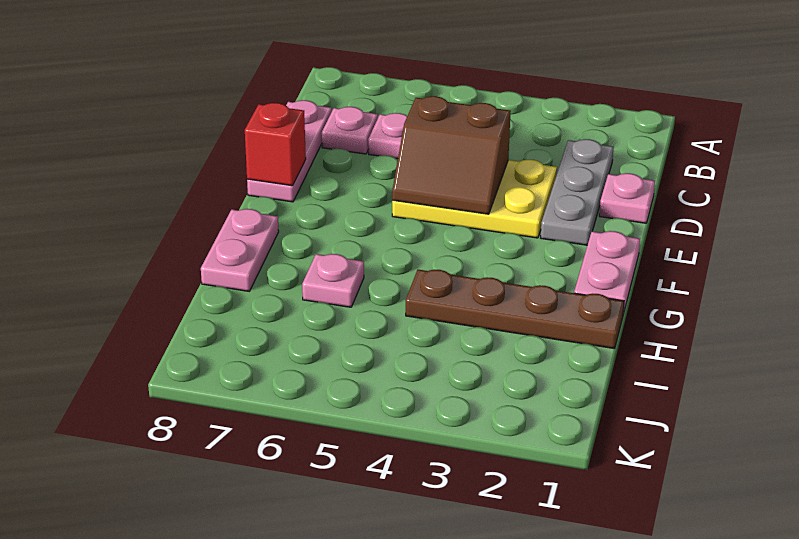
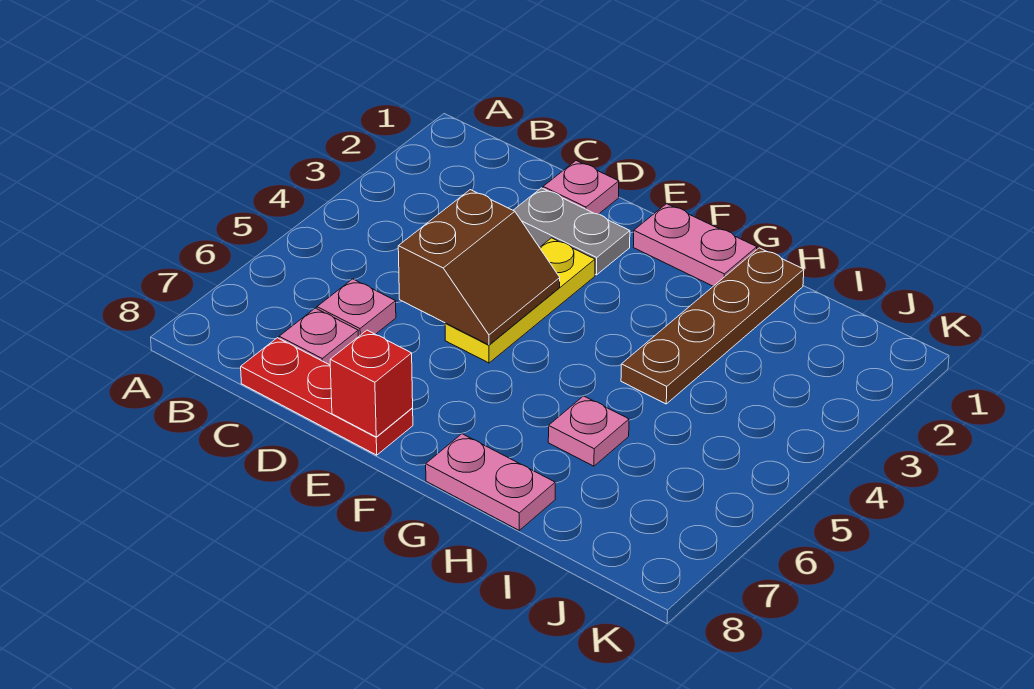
grey 1x3 plate [541,139,614,245] -> grey 1x2 plate [513,188,630,275]
pink 1x3 plate [247,100,332,202] -> red 1x3 plate [241,338,413,455]
yellow 2x3 plate [392,160,557,238] -> yellow 1x3 plate [445,238,595,363]

